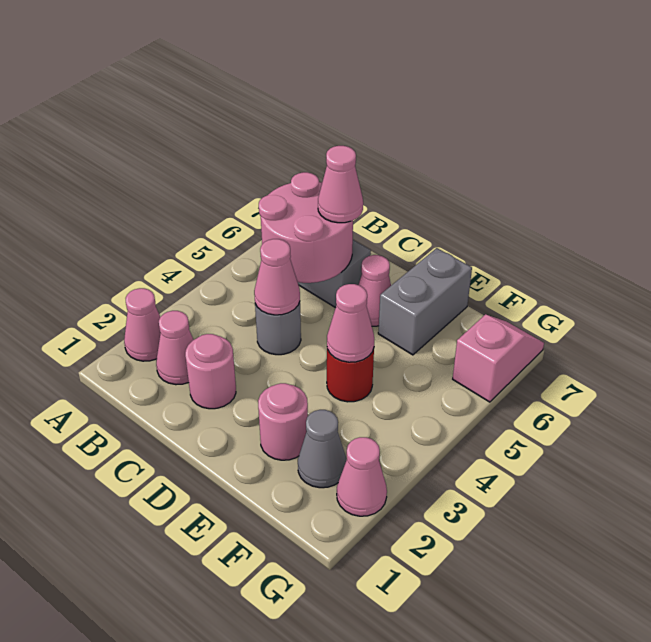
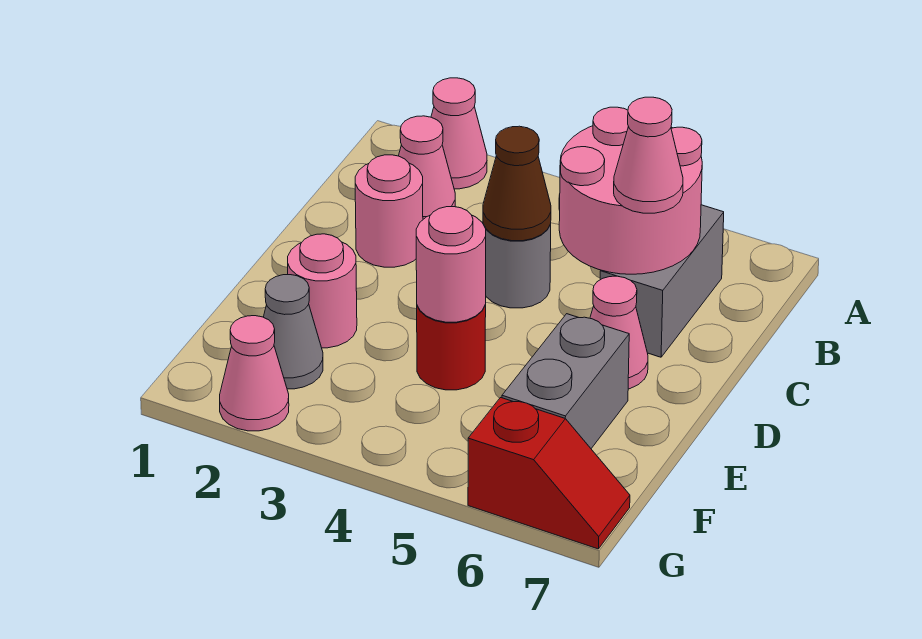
pink 1x1 cone [254,239,300,315] -> brown 1x1 cone [483,126,551,241]
pink 1x1 cone [327,284,374,362] -> pink 1x1 round brick [416,207,486,322]
grey 1x2 brick [378,248,472,355] -> grey 1x2 brick turned to [502,314,629,448]
pink 1x2 slope [453,314,544,402] -> red 1x2 slope [468,398,630,549]

